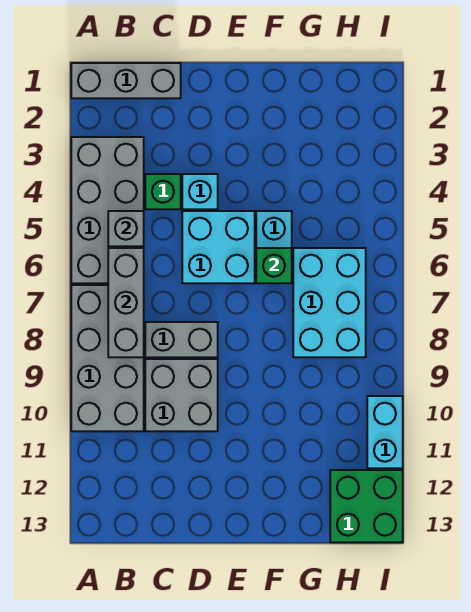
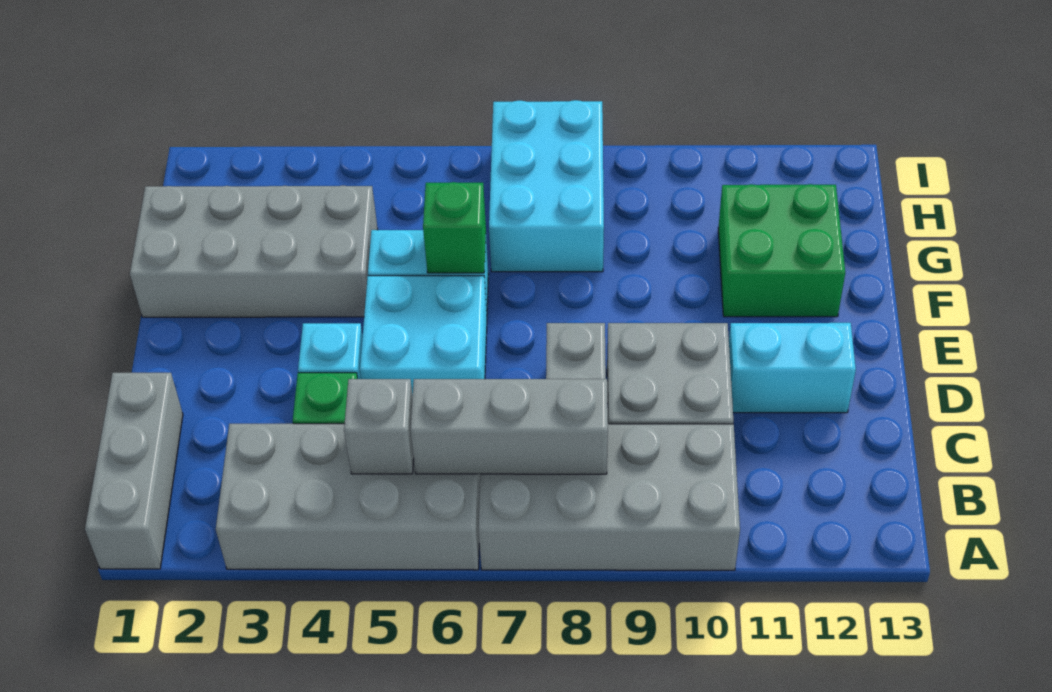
none -> grey 2x4 brick [130,185,378,317]
cyan 2x3 brick [293,248,366,357] -> cyan 2x3 brick turned to [489,100,604,272]
green 2x2 brick [330,470,403,542] -> green 2x2 brick moved to [718,184,845,317]
cyan 1x2 brick [367,396,403,468] -> cyan 1x2 brick moved to [729,323,856,413]

